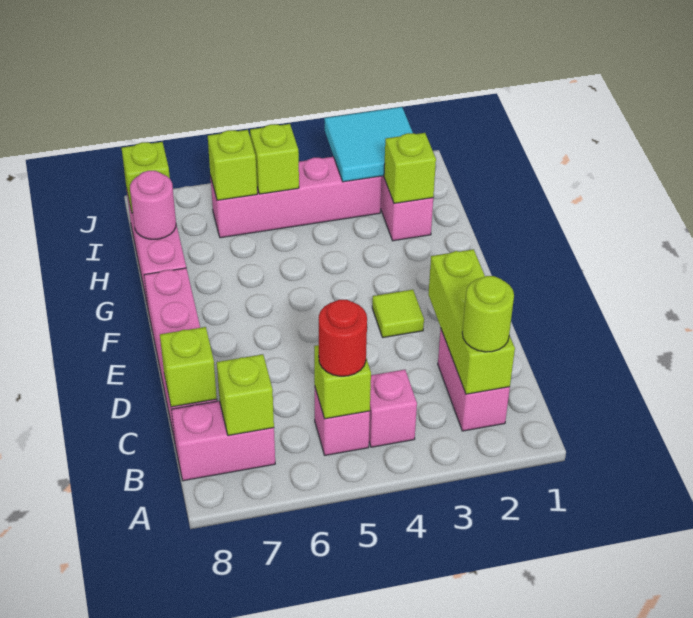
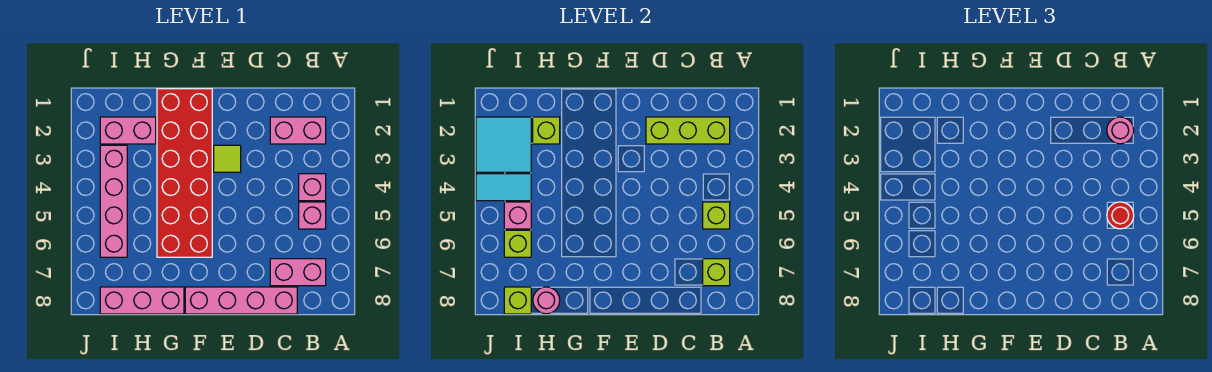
lime 1x1 round brick [462,276,514,352] -> pink 1x1 round brick [1107,117,1134,144]
pink 1x2 brick [171,401,275,481] -> pink 1x2 brick turned to [270,259,326,286]
lime 1x1 brick [160,327,217,407] -> none
none -> red 2x6 brick [157,89,212,257]
none -> cyan 1x2 tile [476,174,531,201]
lime 1x1 brick [250,124,299,194] -> pink 1x1 brick [504,202,531,229]

